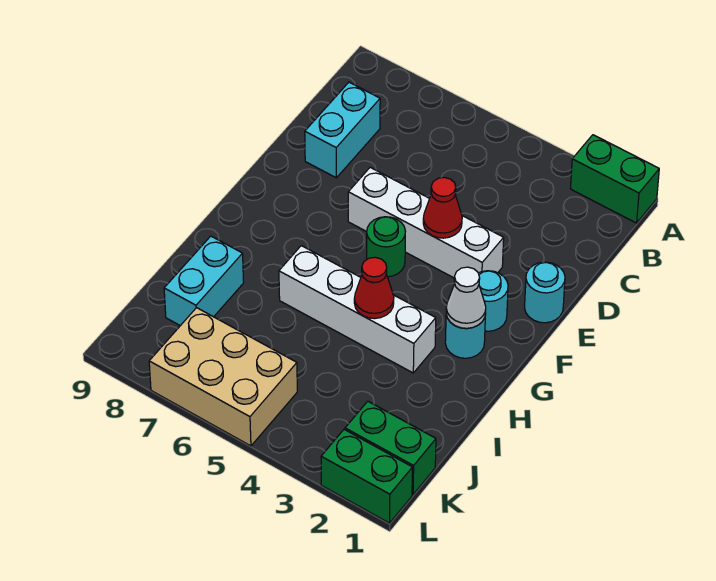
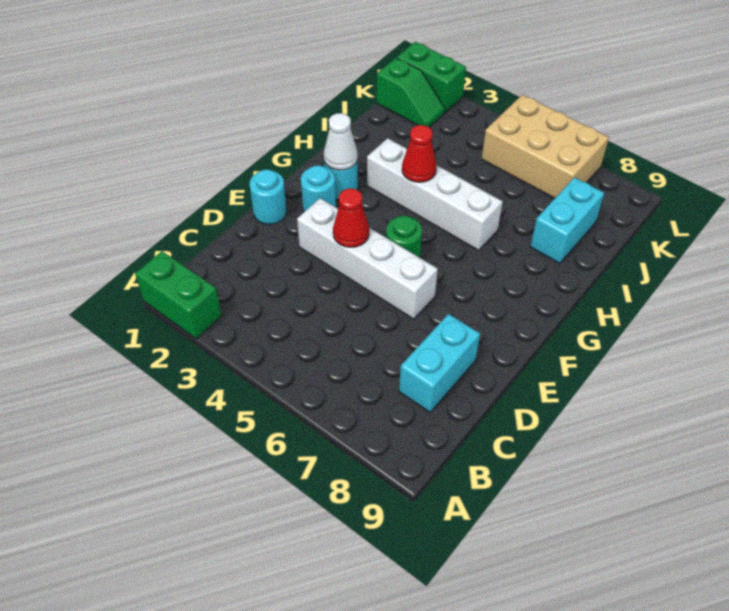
green 1x2 brick [345,401,436,494] -> green 1x2 slope [376,58,445,127]

